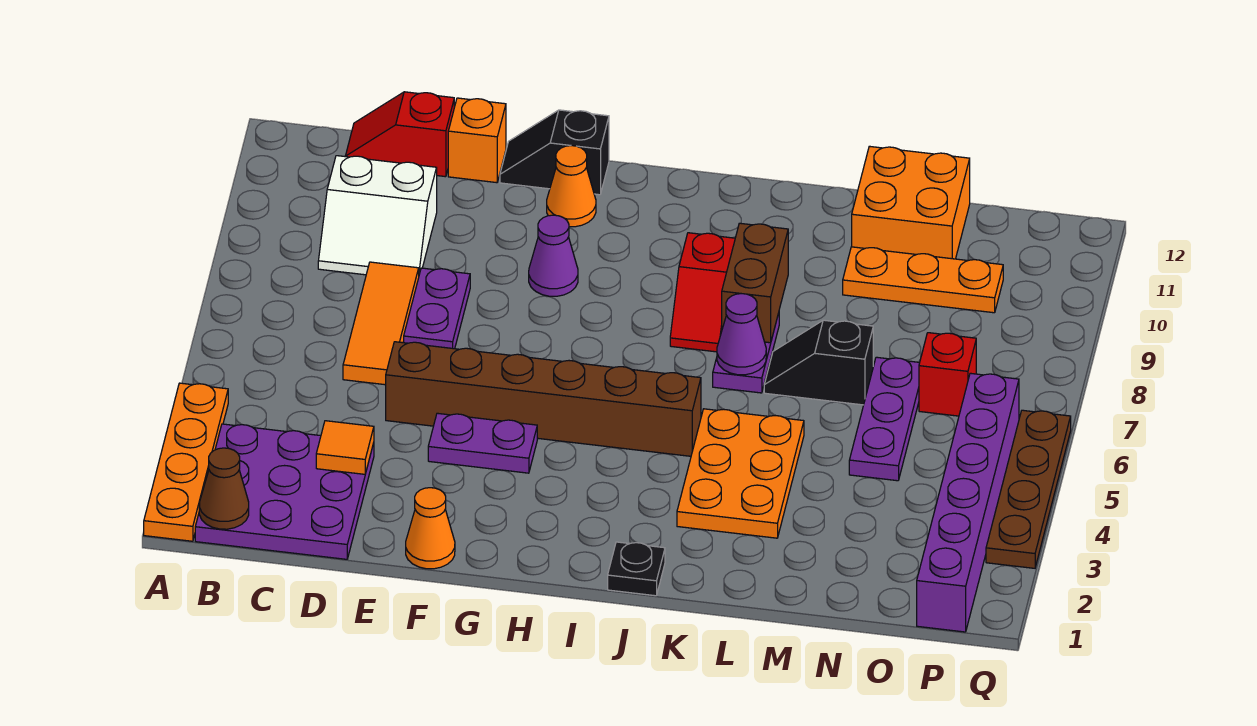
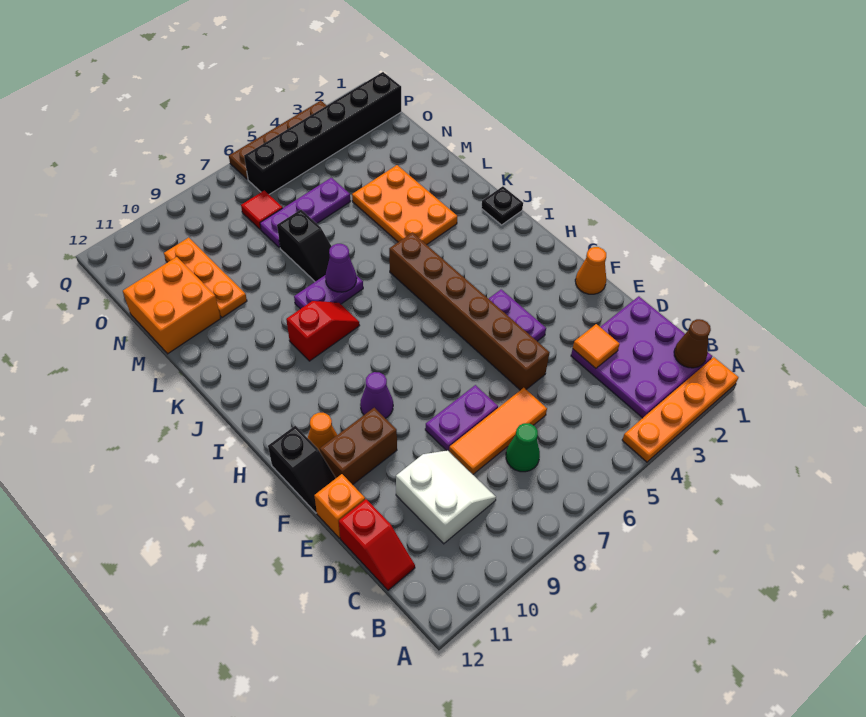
none -> green 1x1 cone [506,423,540,472]
orange 2x3 plate [677,409,804,538] -> orange 2x3 plate turned to [352,165,458,245]
brown 1x2 brick [722,223,788,343] -> brown 1x2 brick moved to [320,408,397,485]
red 1x1 brick [919,333,976,416] -> red 1x1 tile [241,190,283,230]
purple 1x6 brick [917,373,1019,632] -> black 1x6 brick [244,72,401,194]

